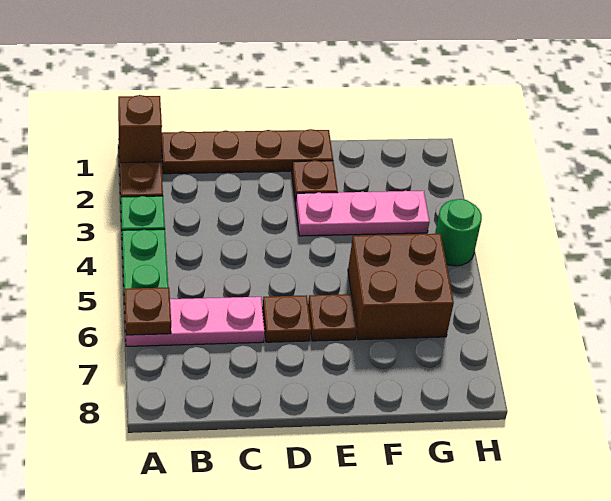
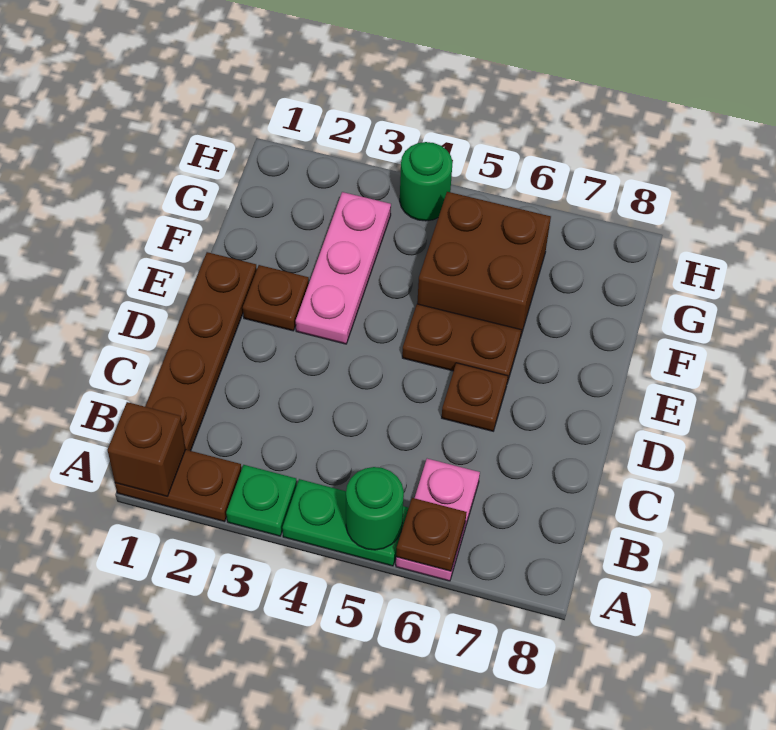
none -> green 1x1 round brick [346,467,404,550]
pink 1x3 plate [125,297,265,346] -> pink 1x2 plate [396,459,480,581]
brown 1x1 plate [308,294,357,341] -> brown 1x2 plate [402,304,521,383]

